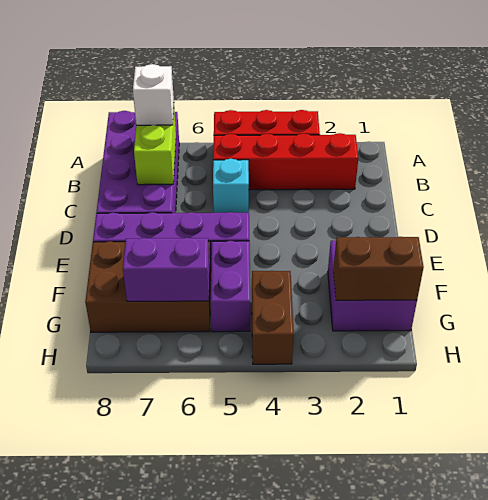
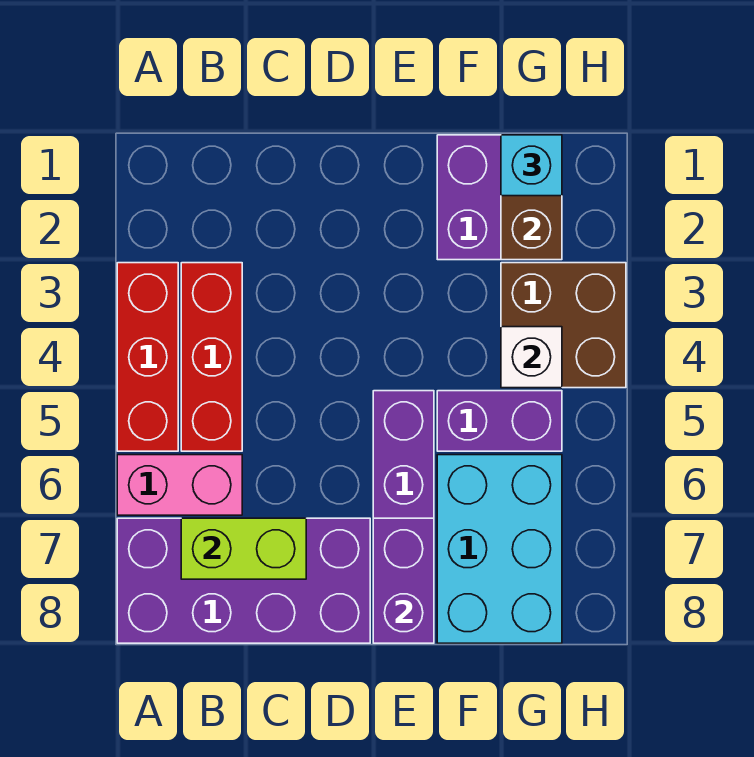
none -> pink 1x2 brick [117,455,242,515]
red 1x4 brick [213,133,358,190] -> red 1x3 brick [181,263,242,451]
white 1x1 brick [133,64,174,125] -> white 1x1 brick moved to [501,327,562,388]
cyan 1x1 brick [213,159,249,213] -> cyan 1x1 brick moved to [501,135,562,196]
brown 2x3 brick [85,241,211,332] -> cyan 2x3 brick [437,455,562,643]
brown 1x2 brick [252,271,294,364] -> brown 2x2 brick [501,263,626,388]
purple 1x2 brick [123,238,209,301] -> purple 1x2 brick moved to [373,518,434,643]

